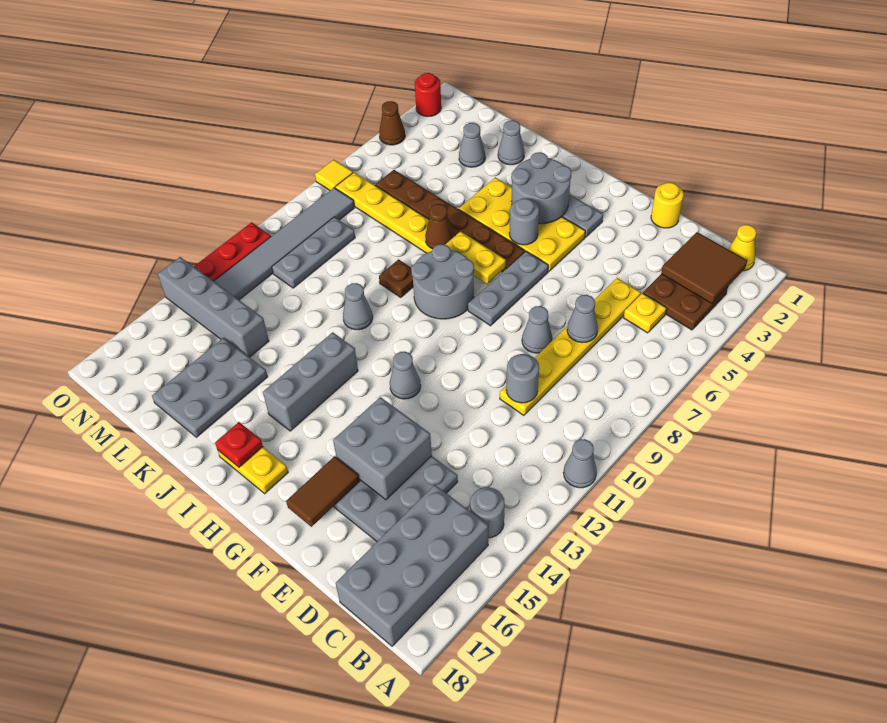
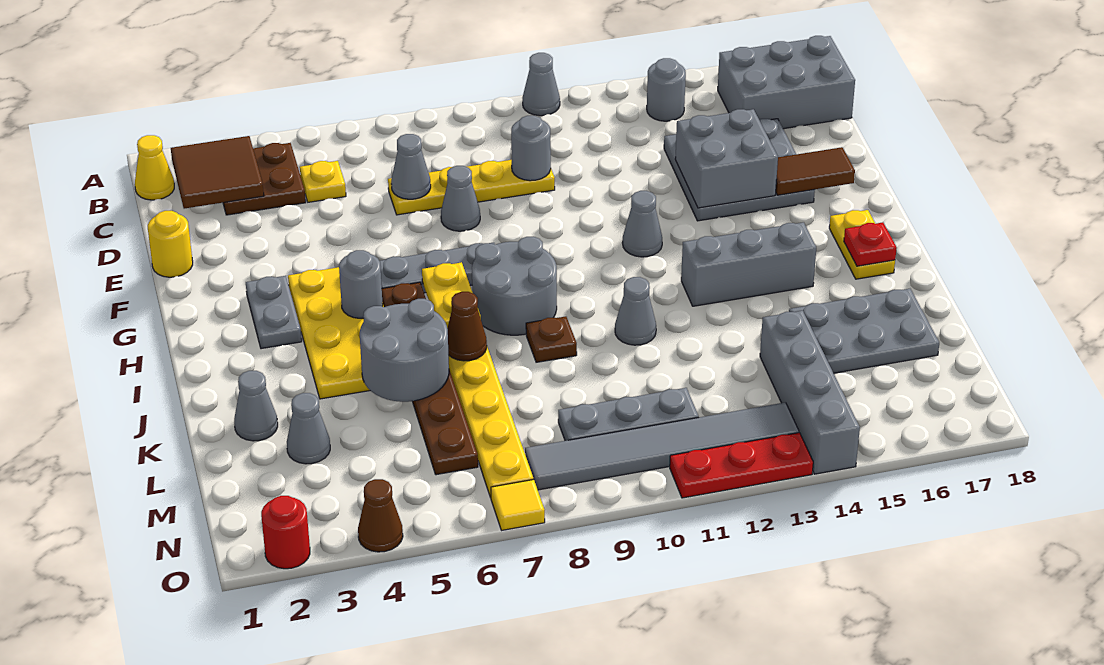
grey 2x4 brick [336,485,488,646] -> grey 2x3 brick [718,36,855,129]
yellow 1x6 plate [500,278,641,415] -> yellow 1x4 plate [388,160,555,215]
grey 2x2 round brick [511,152,572,224] -> grey 2x2 round brick moved to [360,299,449,402]

